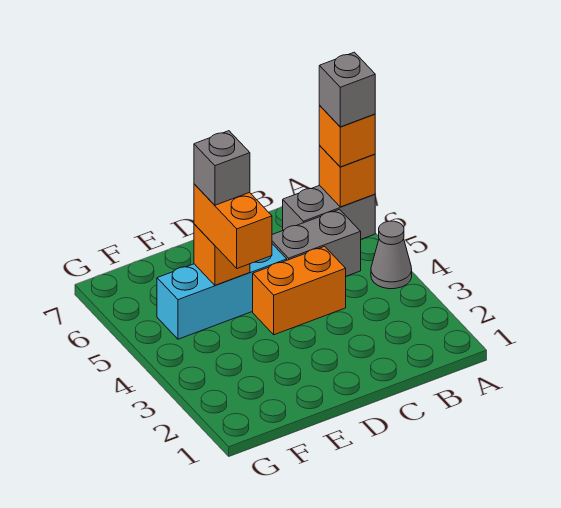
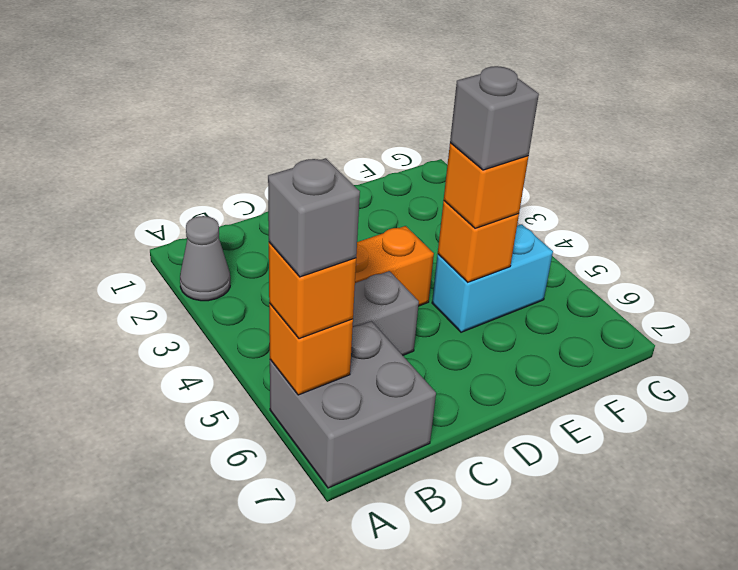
grey 1x1 cone [371,221,412,289] -> grey 1x1 cone moved to [180,216,230,301]
grey 1x2 brick [283,185,375,239] -> grey 2x2 brick [270,321,436,488]
cyan 1x3 brick [157,244,287,339] -> cyan 1x2 brick [432,224,553,332]
orange 1x2 brick [194,184,272,268] -> orange 1x1 brick [444,143,528,228]

